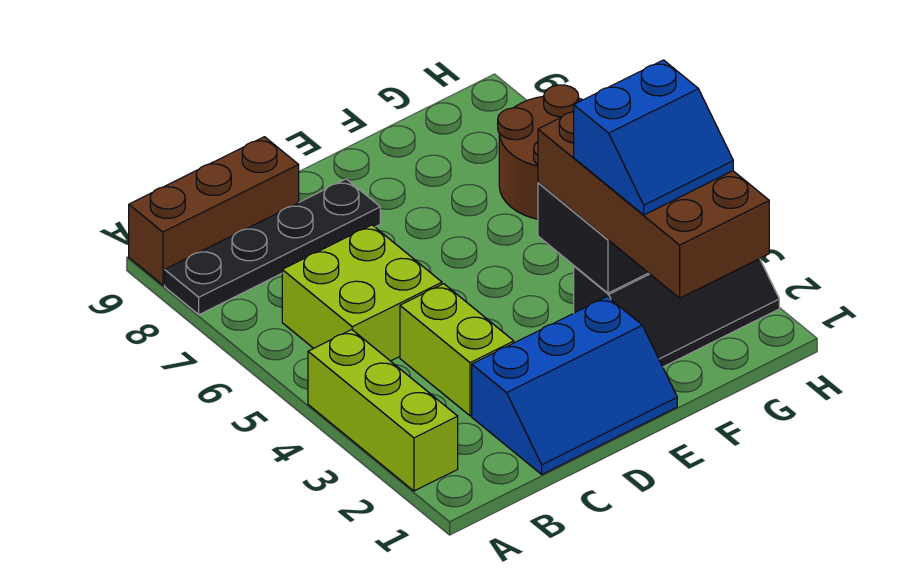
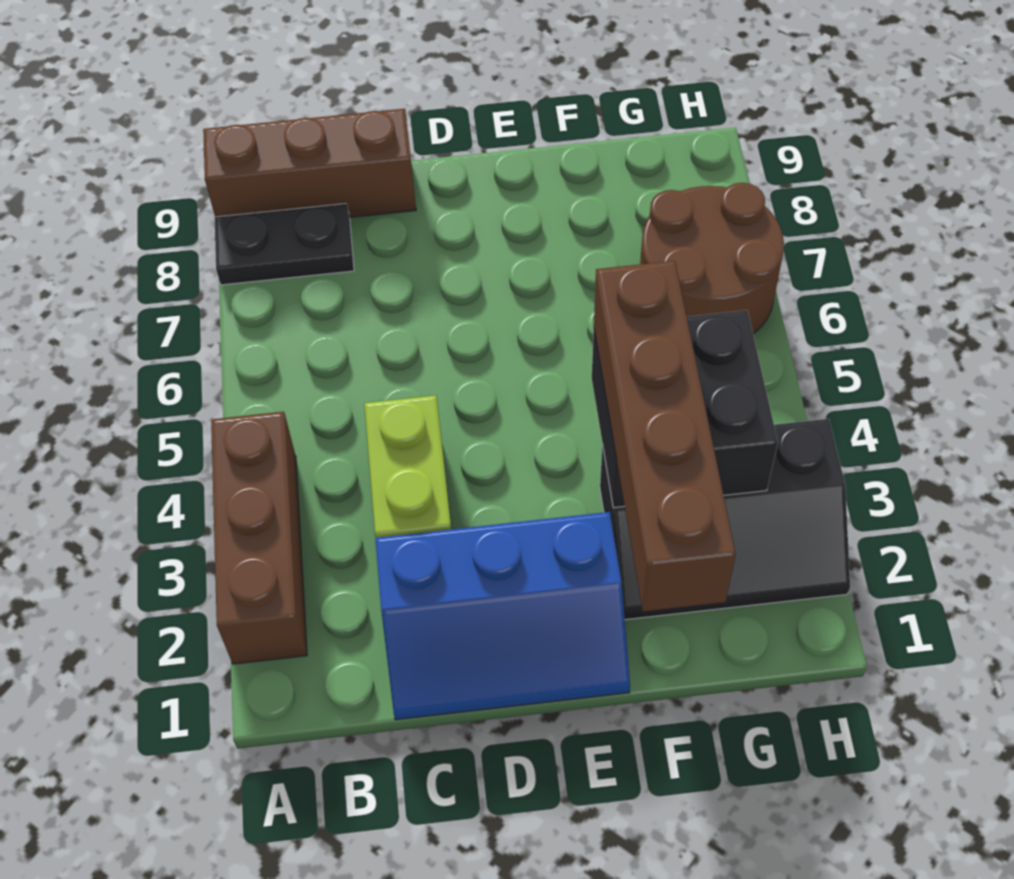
lime 1x3 brick [308,330,458,491] -> brown 1x3 brick [211,412,307,664]
black 1x4 plate [165,179,380,315] -> black 1x2 plate [214,204,354,285]
lime 2x2 brick [282,225,442,361] -> none
brown 2x4 brick [538,112,769,298] -> brown 1x4 brick [594,261,736,611]
blue 2x2 slope [573,60,733,215] -> none

